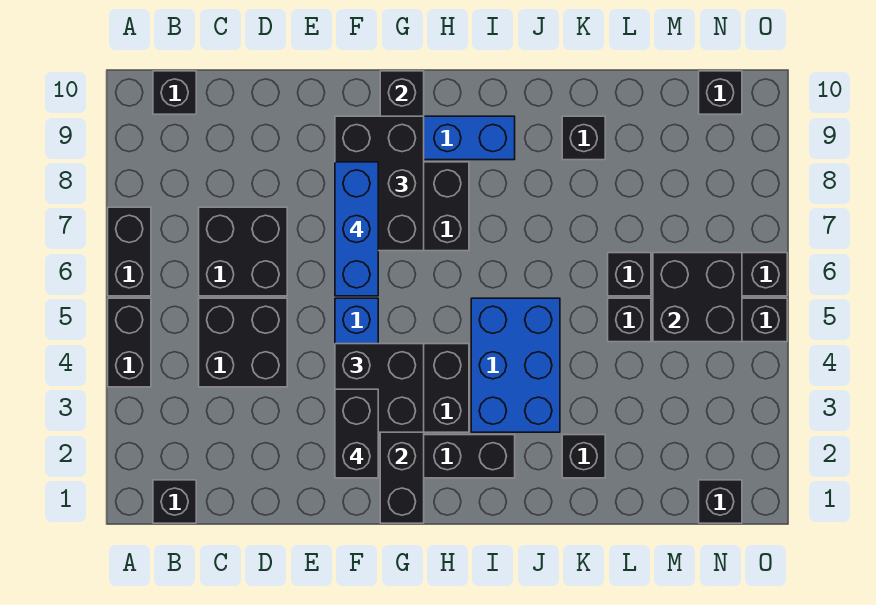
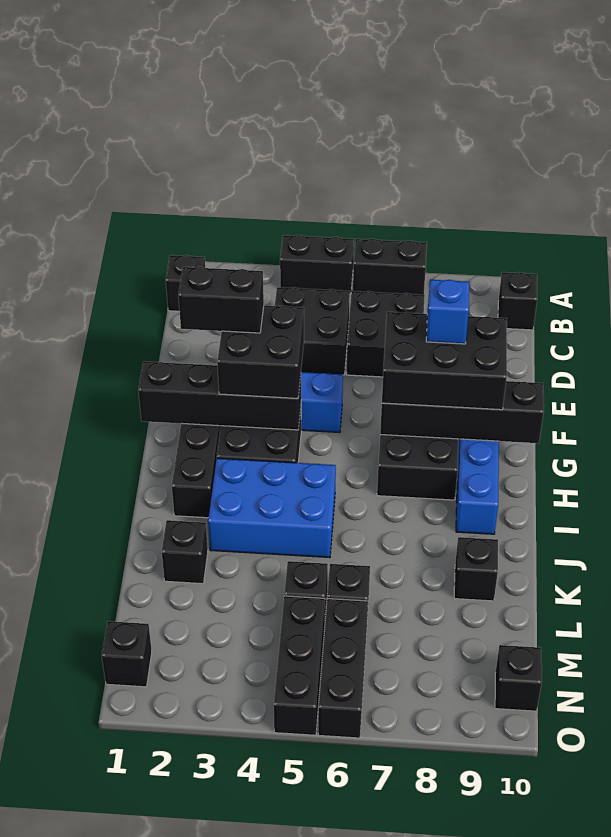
blue 1x3 brick [335,162,378,296] -> blue 1x1 brick [426,280,469,344]
black 2x2 brick [653,253,742,342] -> none

